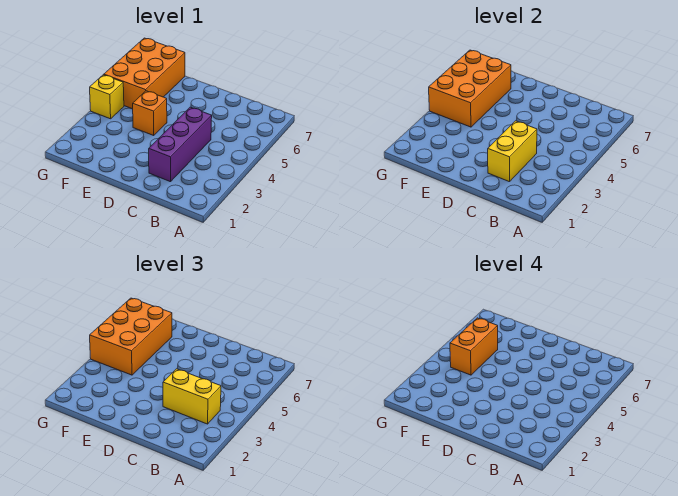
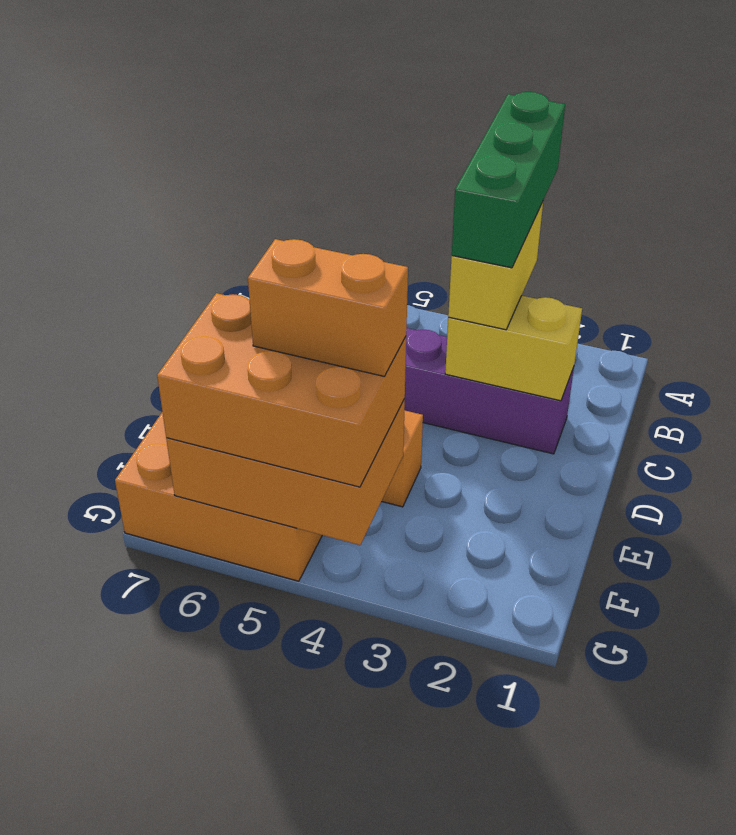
none -> green 1x3 brick [452,92,565,268]
yellow 1x1 brick [90,75,124,119] -> none

